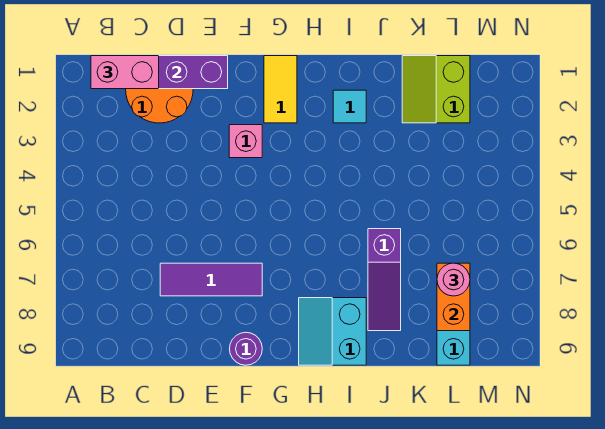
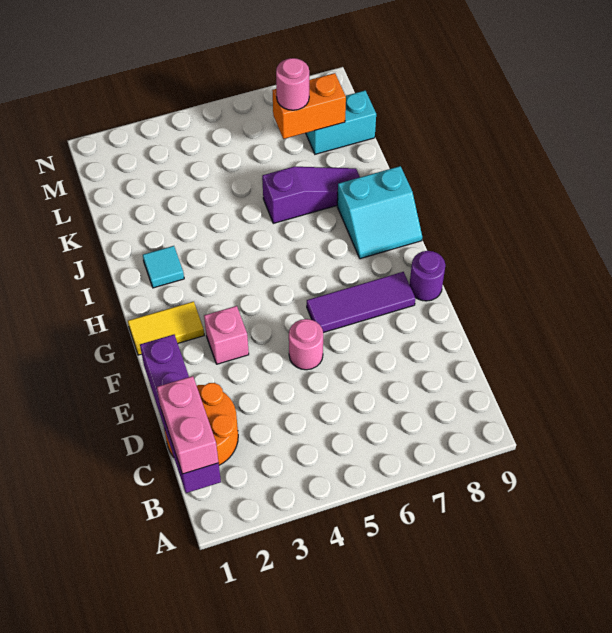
purple 1x3 tile [160,263,262,296] -> purple 1x3 tile turned to [307,272,415,333]
none -> pink 1x1 round brick [289,319,323,370]
lime 2x2 slope [402,56,470,123] -> none

